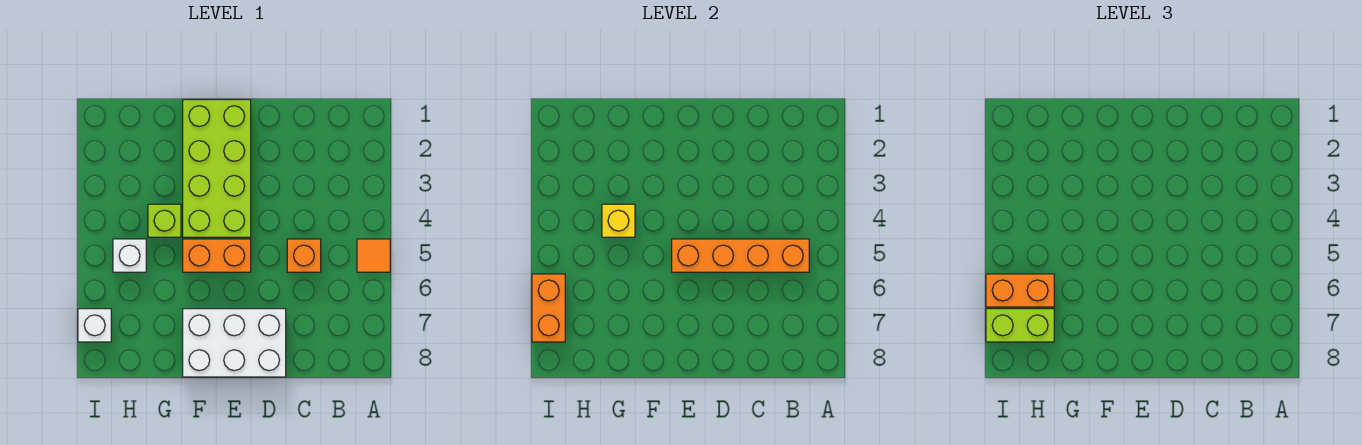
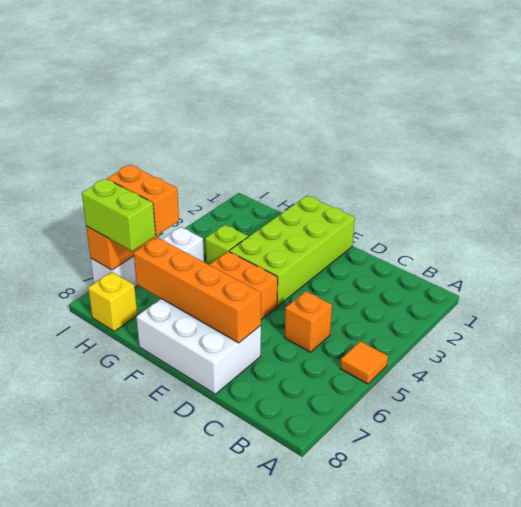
orange 1x4 brick [672,239,809,272] -> orange 1x4 brick moved to [134,237,261,343]
yellow 1x1 brick [602,204,635,237] -> yellow 1x1 brick moved to [88,272,137,331]

